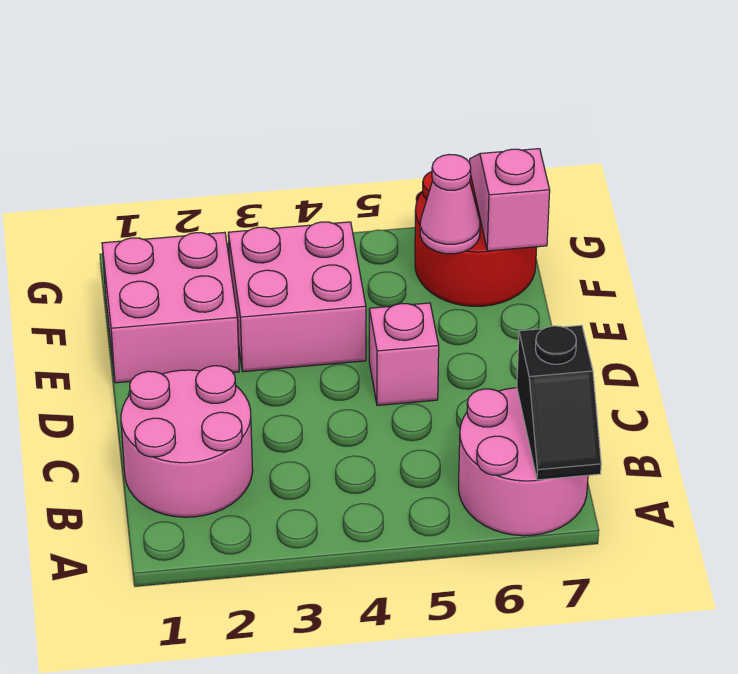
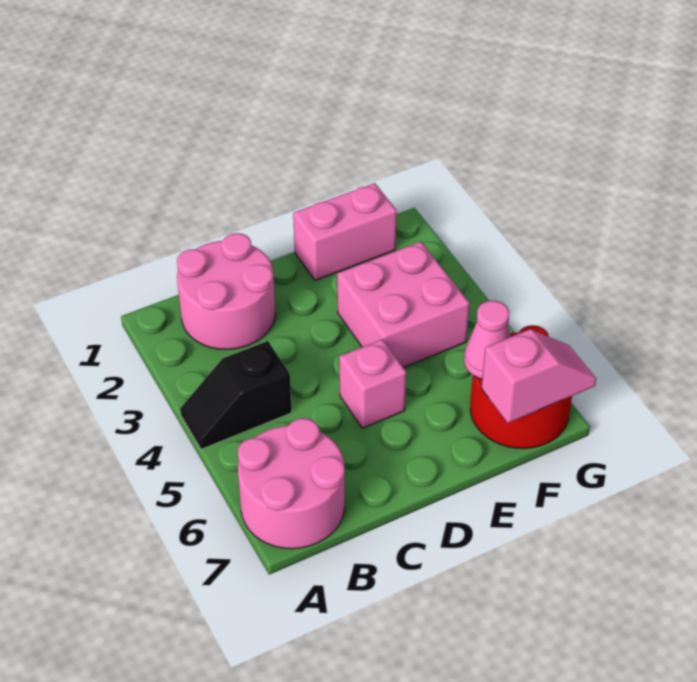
black 1x2 slope [517,325,601,480] -> black 1x2 slope moved to [180,341,291,449]
pink 2x2 brick [102,232,239,383] -> pink 1x2 brick [293,183,397,281]

